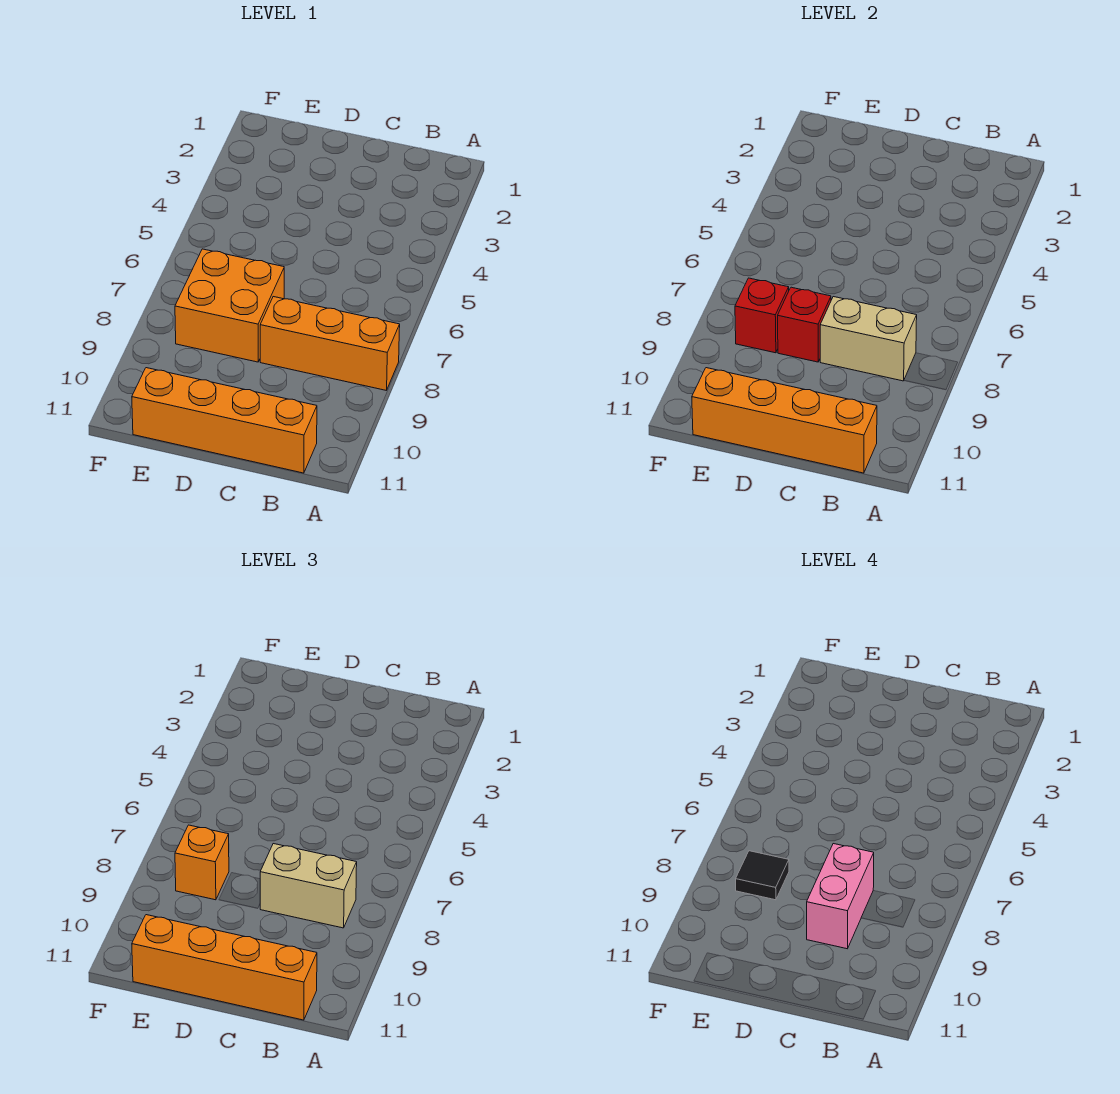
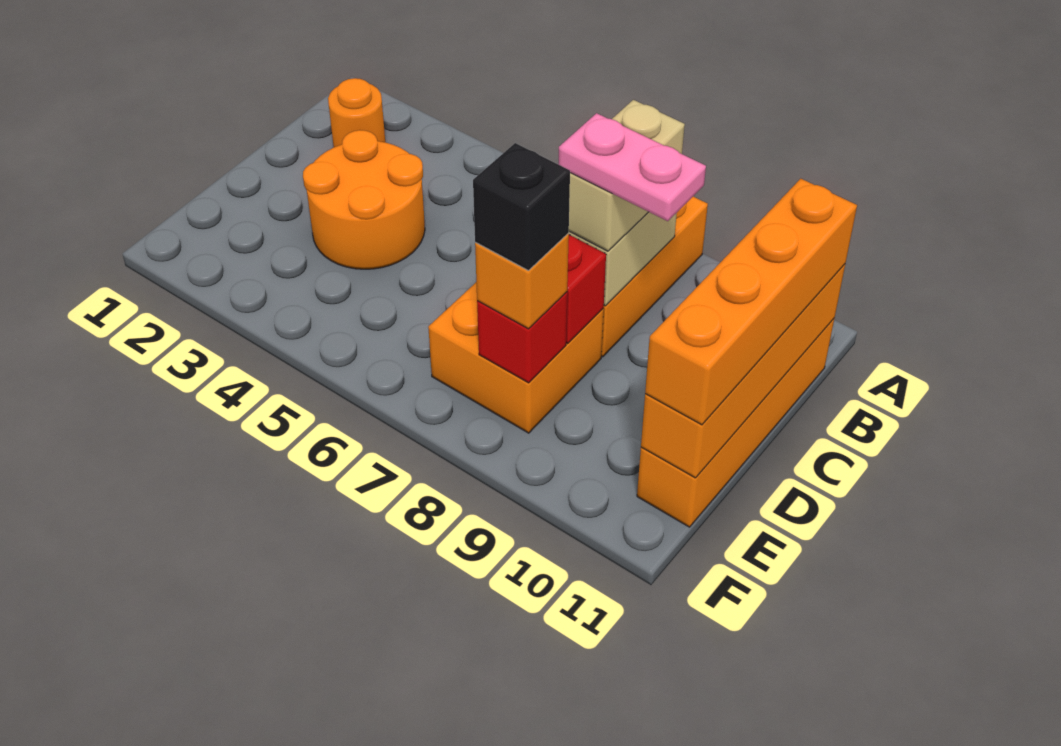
none -> orange 1x1 round brick [328,78,385,147]
none -> orange 2x2 round brick [303,130,425,269]
pink 1x2 brick [807,844,874,949] -> pink 1x2 plate [558,113,706,221]
black 1x1 tile [736,851,789,900] -> black 1x1 brick [473,143,570,271]

